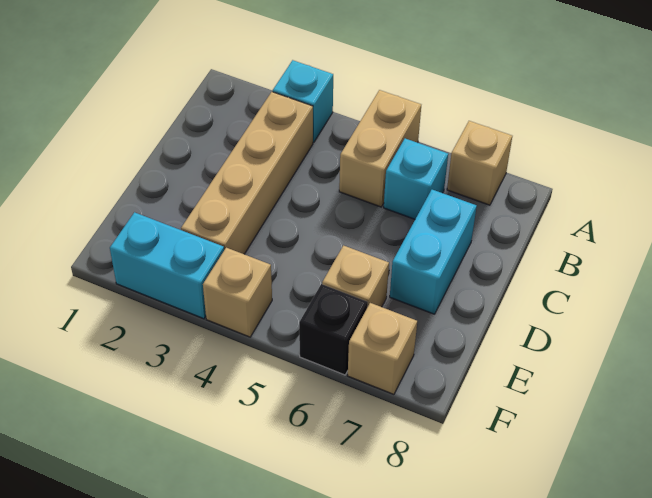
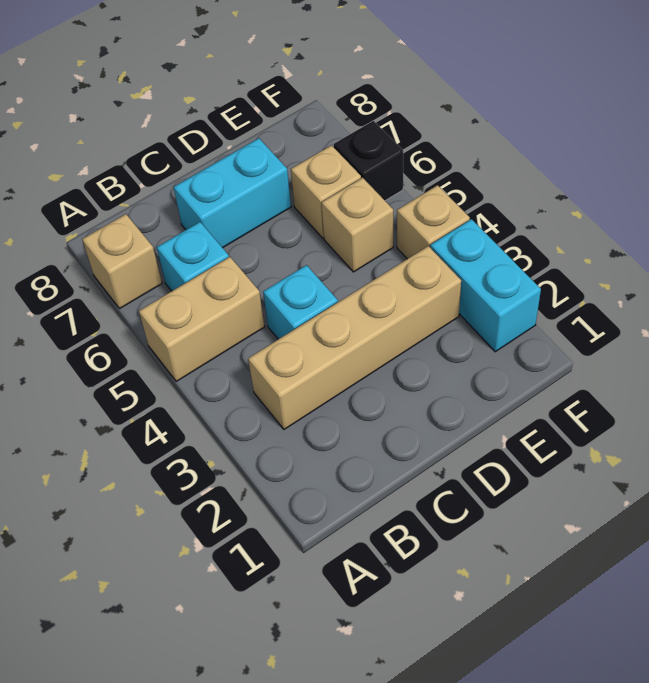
cyan 1x1 brick [273,60,333,142] -> cyan 1x1 brick moved to [263,265,338,339]
tan 1x1 brick [348,303,417,394] -> tan 1x1 brick moved to [322,178,393,272]

